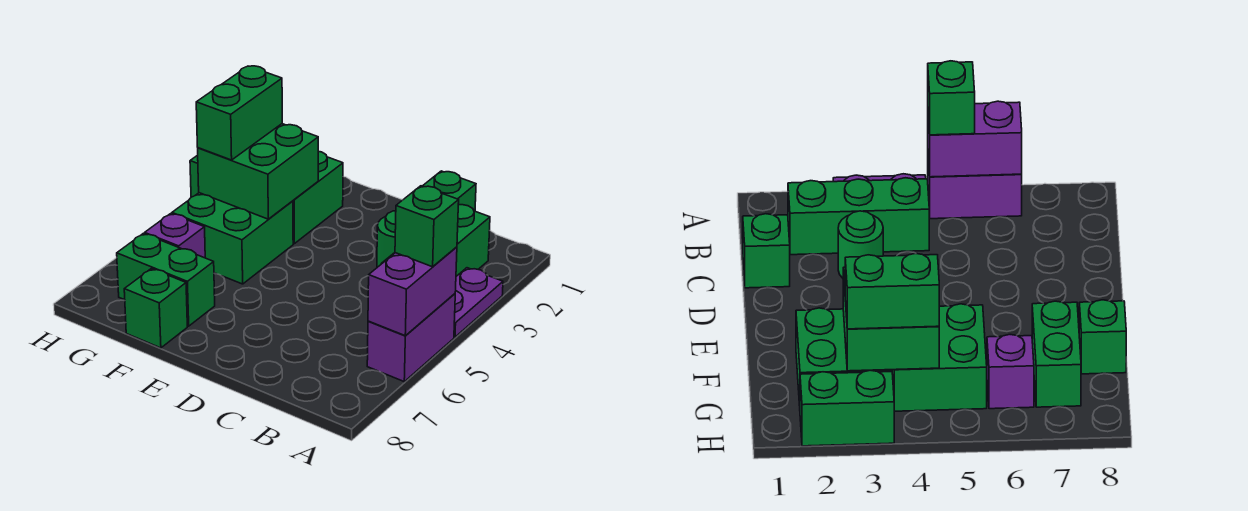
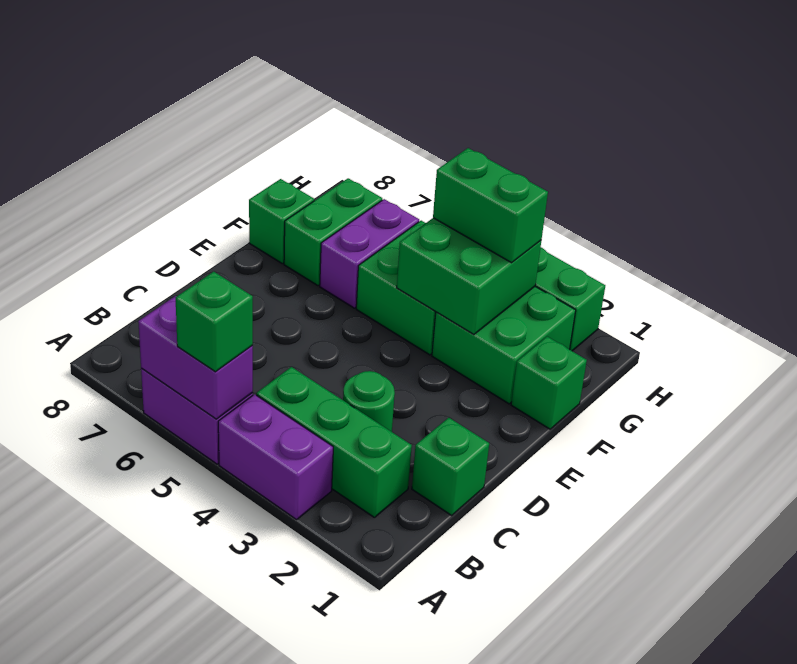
purple 1x2 plate [454,268,503,337] -> purple 1x2 brick [218,394,333,520]
none -> green 1x1 brick [511,337,587,429]
purple 1x1 brick [145,214,205,258] -> purple 1x2 brick [320,199,419,308]

